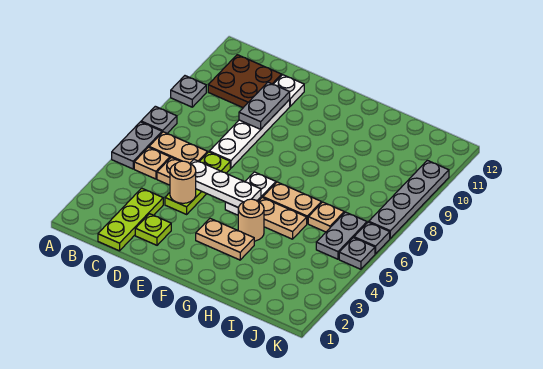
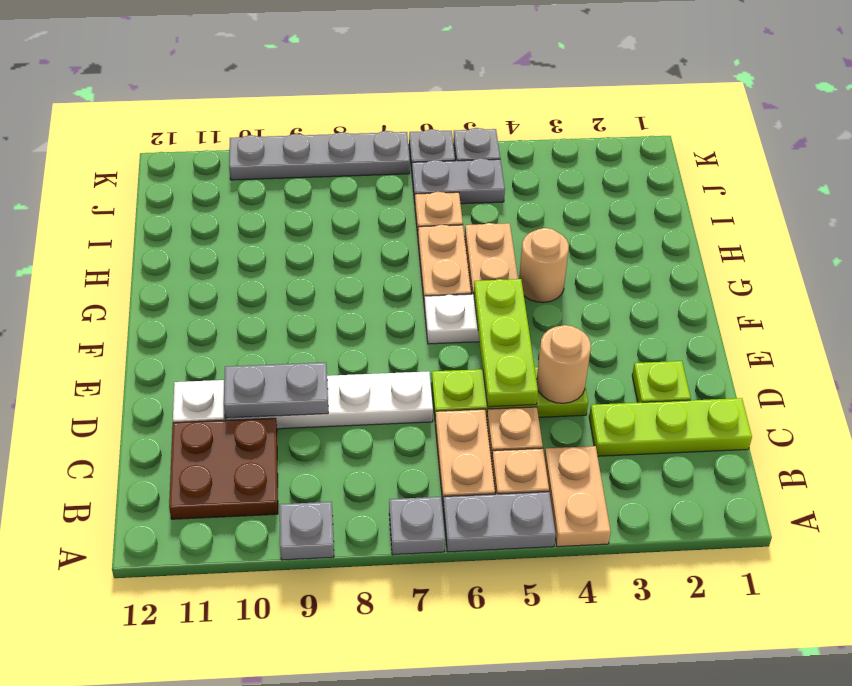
white 1x3 plate [190,160,261,208] -> lime 1x3 plate [474,279,538,407]
tan 1x2 plate [196,219,254,260] -> tan 1x2 plate moved to [544,446,611,547]

